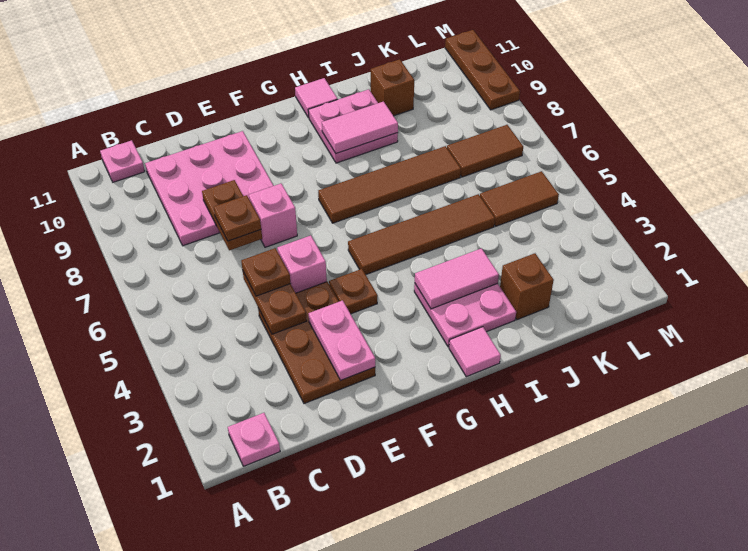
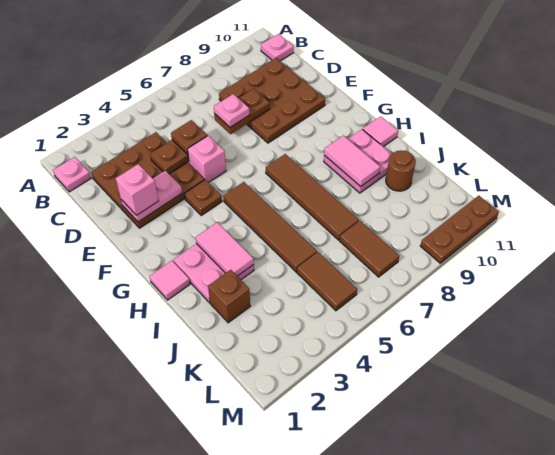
pink 3x3 plate [145,131,273,246] -> brown 3x3 plate [219,58,325,143]
brown 2x3 plate [258,282,375,404] -> brown 3x3 plate [91,132,204,228]
brown 1x1 plate [214,195,261,241] -> pink 1x1 plate [214,94,250,127]
pink 1x1 brick [249,184,297,247] -> pink 1x1 brick moved to [116,164,159,215]
brown 1x1 brick [371,59,414,116] -> brown 1x1 round brick [386,151,416,191]

